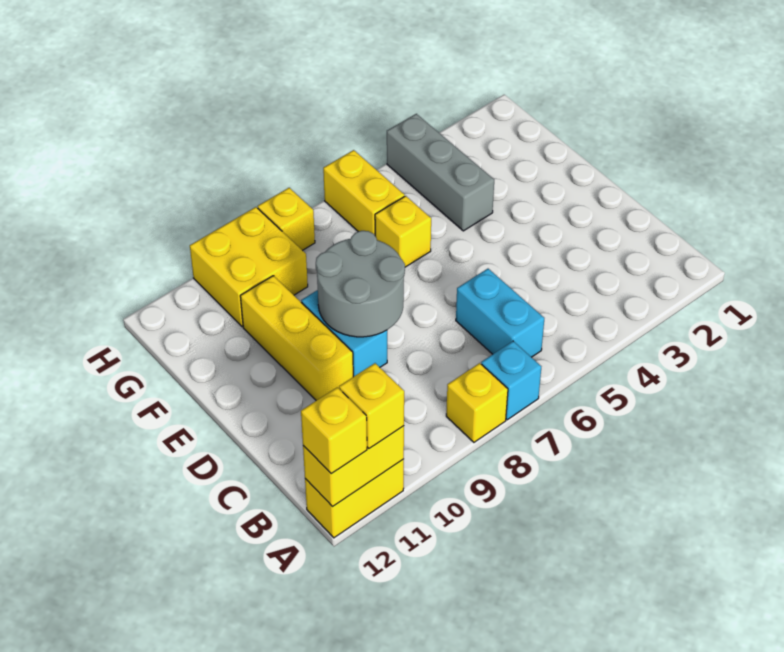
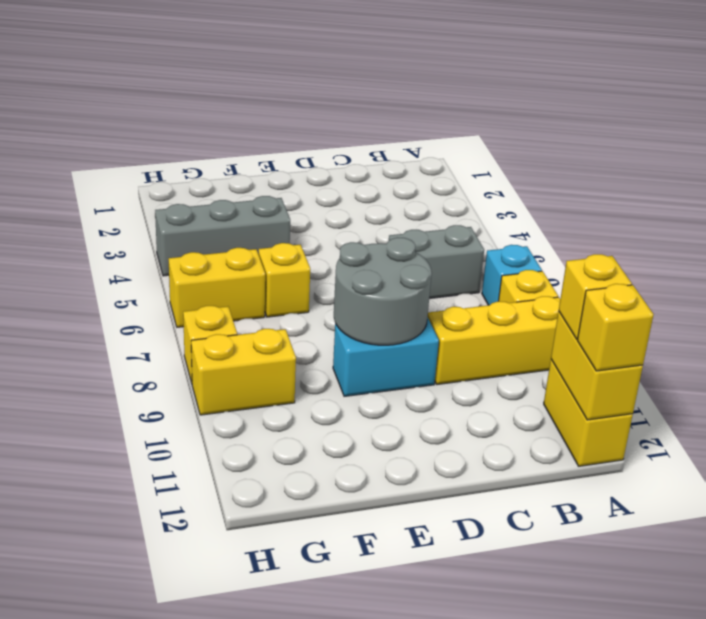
cyan 1x2 brick [456,269,544,357] -> grey 1x2 brick [389,225,484,298]
yellow 1x3 brick [240,276,353,401] -> yellow 1x3 brick moved to [428,296,560,384]
yellow 2x2 brick [190,207,308,327] -> yellow 1x2 brick [191,329,296,415]

